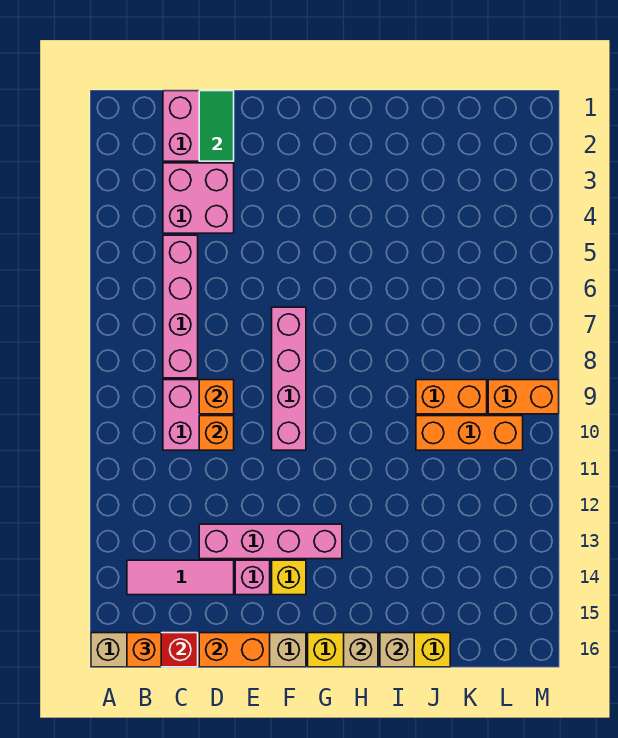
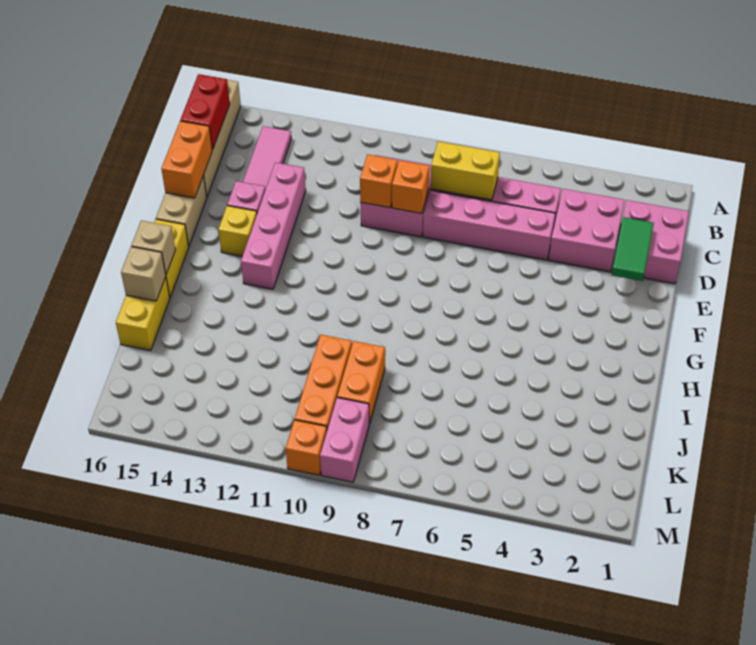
orange 1x1 brick [127,633,161,667] -> orange 1x1 brick moved to [286,420,327,475]
none -> yellow 1x2 brick [430,141,500,200]
green 1x2 tile [199,91,234,161] -> green 1x2 tile turned to [612,217,654,281]
pink 1x4 brick [272,307,306,450] -> pink 1x4 brick moved to [423,190,555,260]
orange 1x2 brick [488,380,559,414] -> pink 1x2 brick [320,398,370,482]

